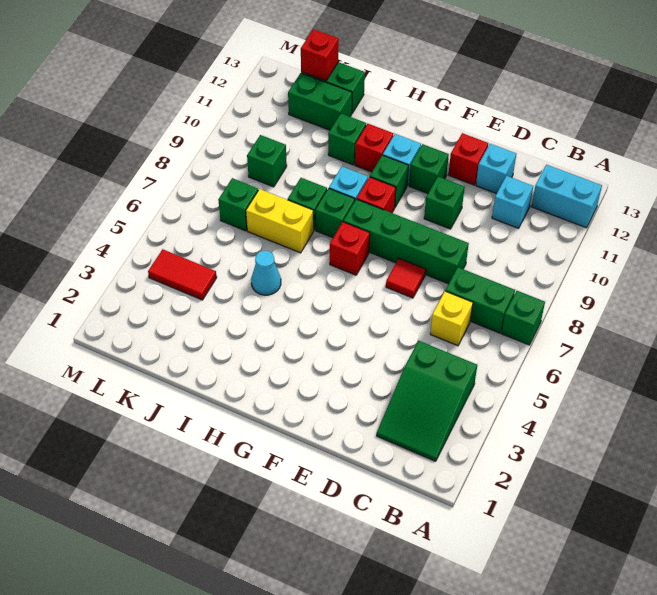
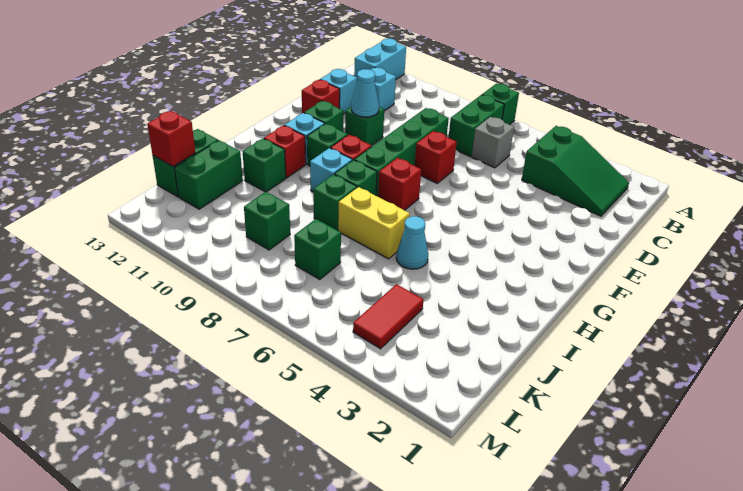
yellow 1x1 brick [430,291,473,346] -> grey 1x1 brick [472,117,514,168]
red 1x1 tile [386,259,426,298] -> red 1x1 brick [415,131,457,183]
none -> cyan 1x1 cone [351,69,379,117]
yellow 1x2 brick [246,189,314,253] -> yellow 1x2 brick turned to [338,187,410,259]

